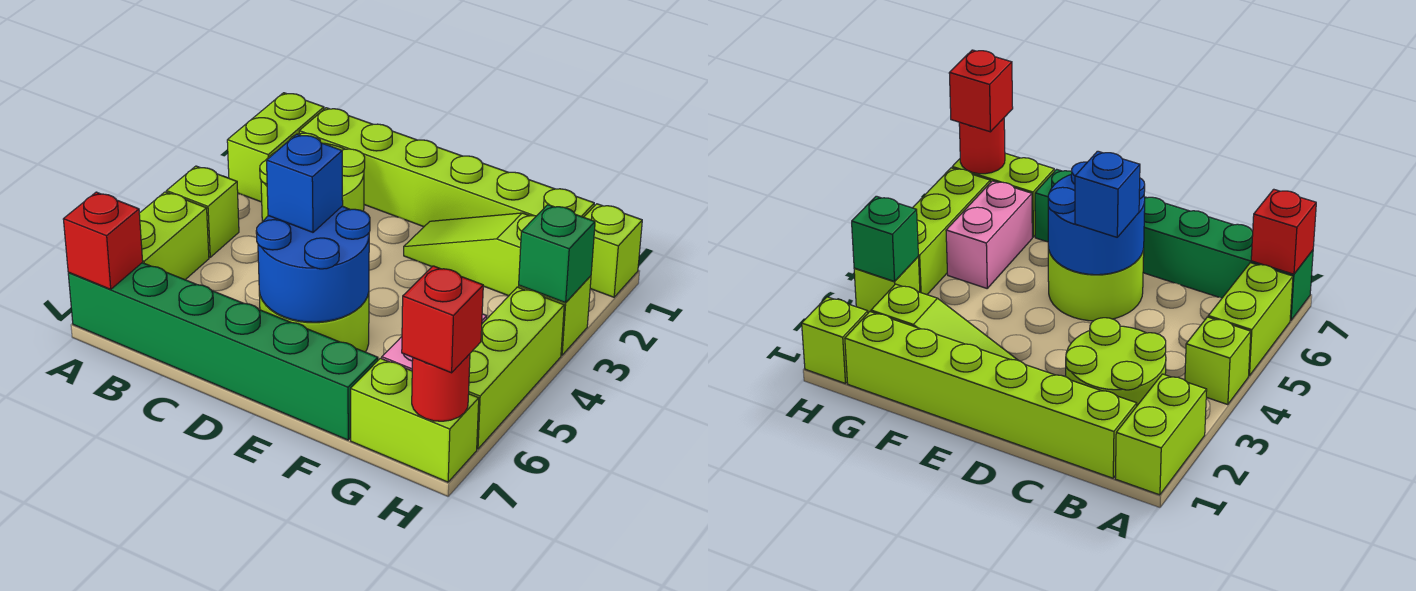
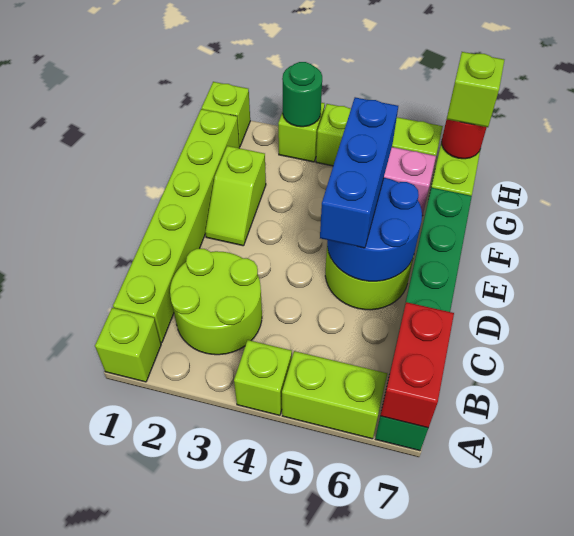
lime 1x2 brick [227,93,324,202] -> lime 1x1 brick [95,308,161,382]
red 1x1 brick [63,192,143,289] -> red 1x2 brick [380,302,454,428]
blue 1x1 brick [267,134,343,232] -> blue 1x3 brick [320,97,398,248]
lime 1x3 slope [404,213,536,296] -> lime 1x2 slope [205,146,266,246]
green 1x1 brick [519,205,595,303] -> green 1x1 round brick [282,62,322,127]
red 1x1 brick [402,266,483,373] -> lime 1x1 brick [447,52,504,127]

